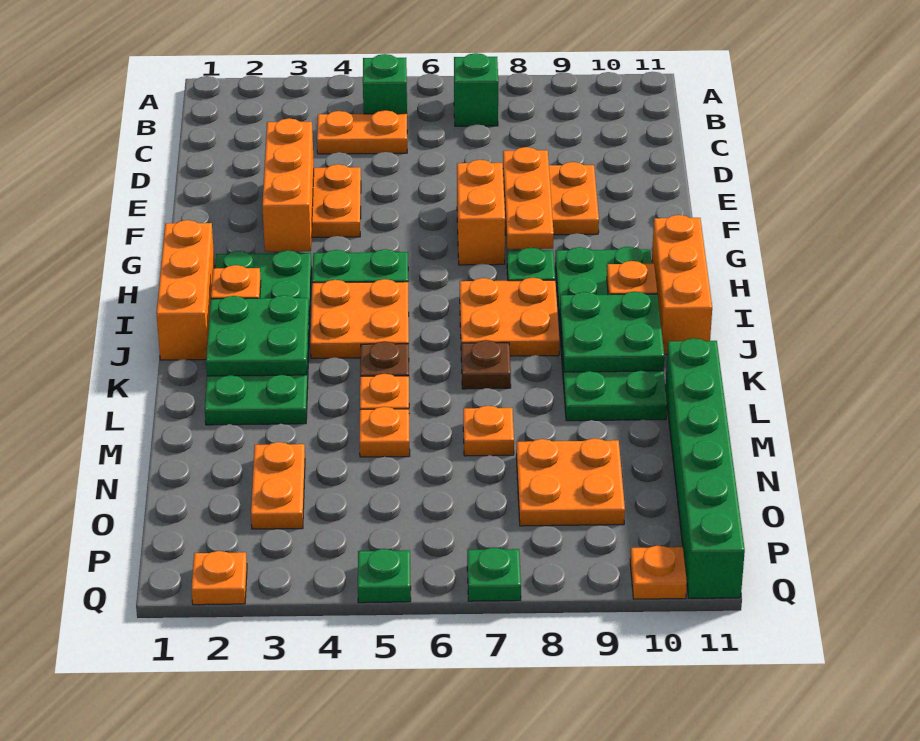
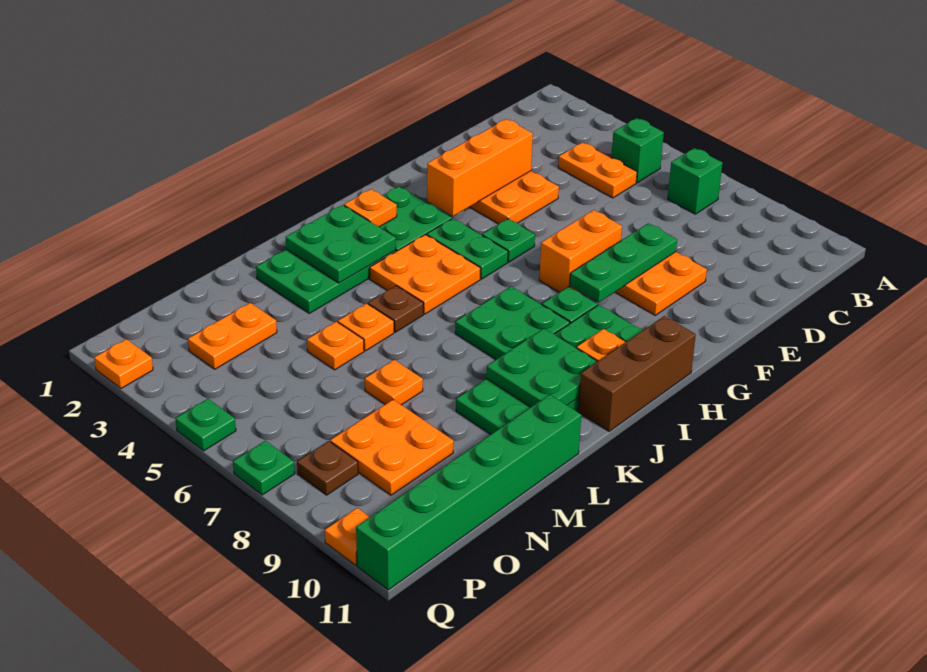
orange 1x3 plate [503,147,554,249] -> green 1x3 plate [570,223,677,302]
none -> green 1x1 plate [482,219,535,262]
orange 1x3 brick [156,220,215,360] -> none
orange 1x3 brick [652,215,712,354] -> brown 1x3 brick [578,316,696,431]
orange 2x2 plate [460,278,560,356] -> green 2x2 plate [455,287,570,359]
brown 1x1 plate [461,340,511,389] -> brown 1x1 plate moved to [297,441,358,495]

